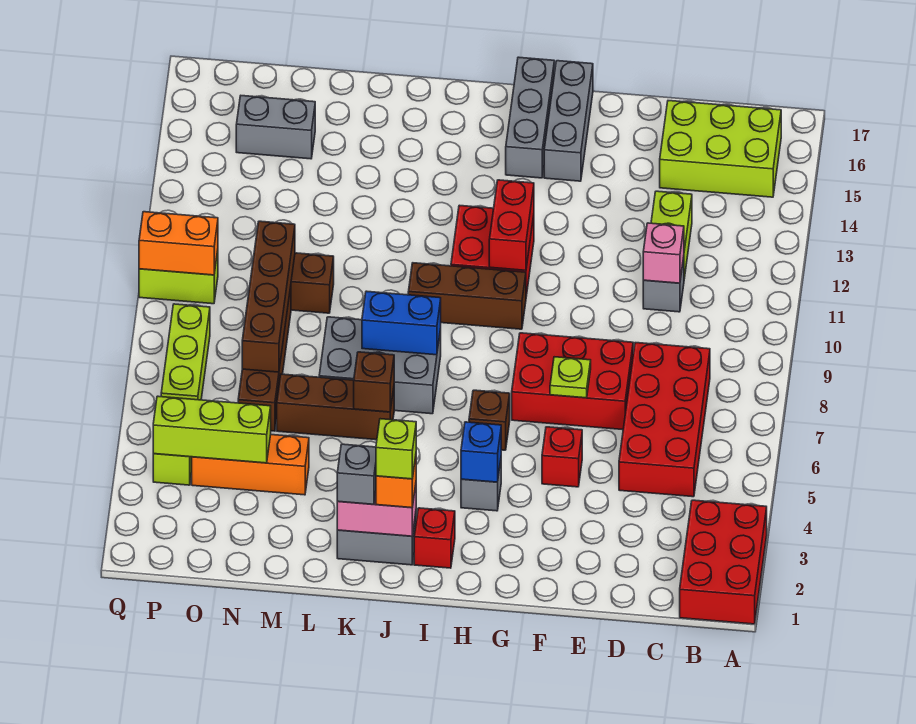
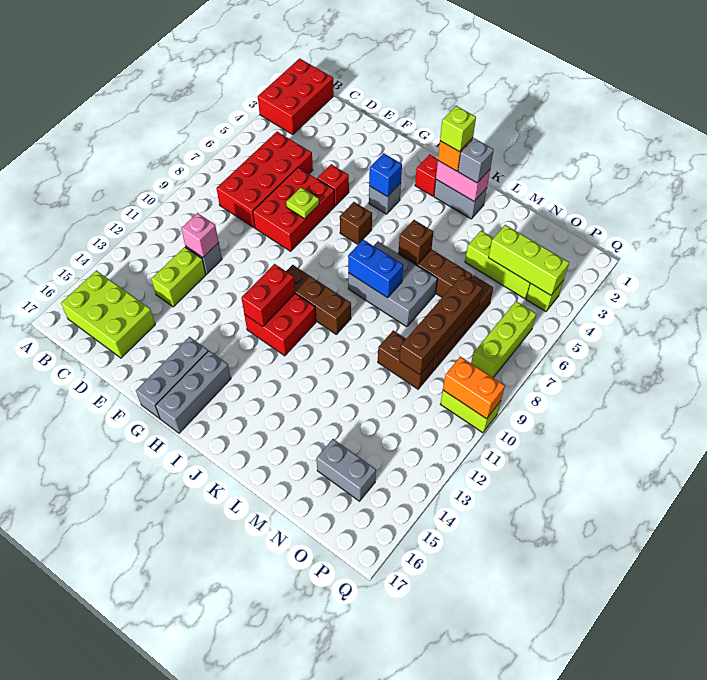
red 2x3 brick [512,333,633,430] -> red 2x3 brick turned to [253,168,335,251]
orange 1x3 brick [192,435,309,495] -> lime 1x3 brick [465,231,530,299]

